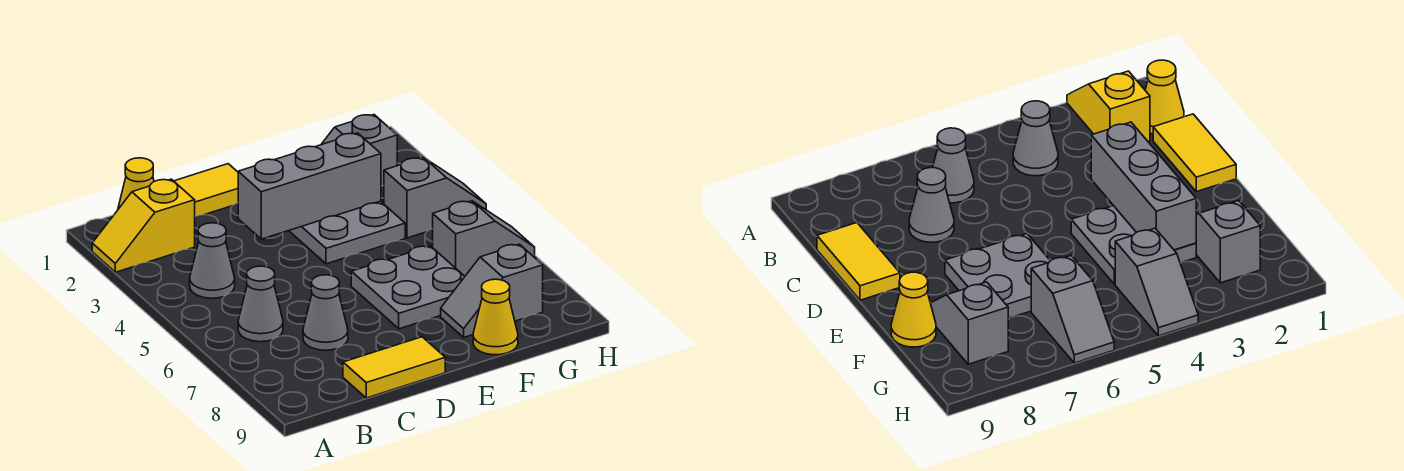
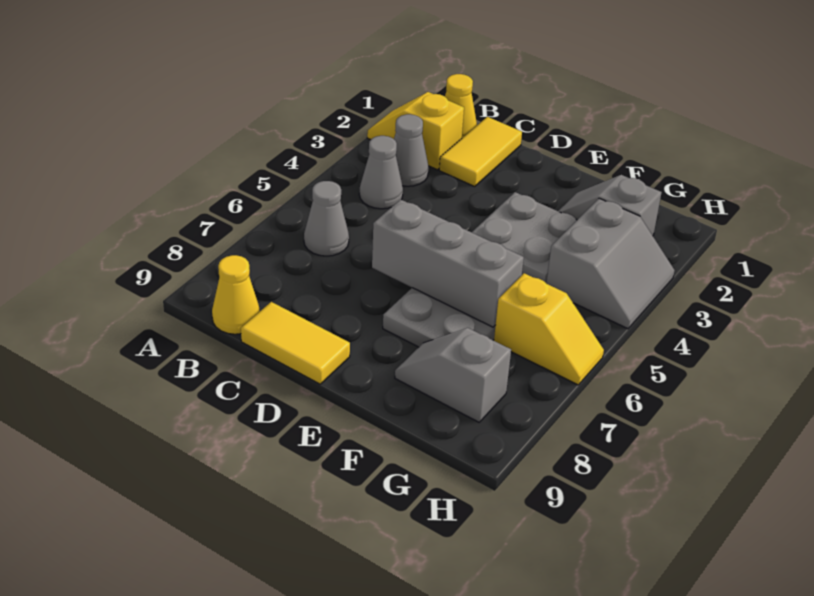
yellow 1x2 tile [174,164,238,216] -> yellow 1x2 tile turned to [439,117,522,186]
grey 1x1 cone [303,275,348,350] -> grey 1x1 cone moved to [394,114,429,186]
grey 1x3 brick [238,133,381,239] -> grey 1x3 brick moved to [372,200,524,327]
yellow 1x1 cone [473,279,518,355] -> yellow 1x1 cone moved to [212,255,260,334]
grey 1x2 slope [384,158,486,238] -> grey 2x2 slope [546,198,675,329]
grey 1x2 slope [433,201,535,276] -> yellow 1x2 slope [494,273,604,385]

